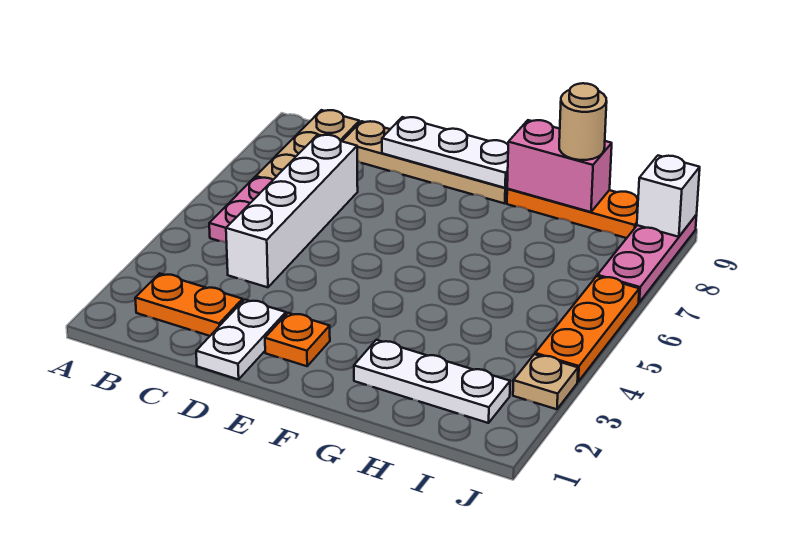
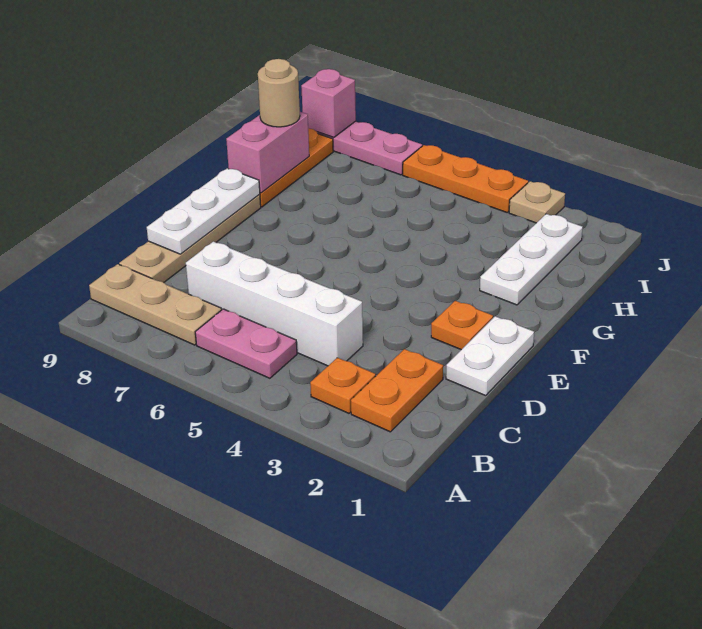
none -> orange 1x1 plate [310,358,376,413]
white 1x2 plate [196,300,286,380] -> white 1x2 plate turned to [446,316,534,396]
white 1x1 brick [637,156,700,237] -> pink 1x1 brick [301,69,356,137]

